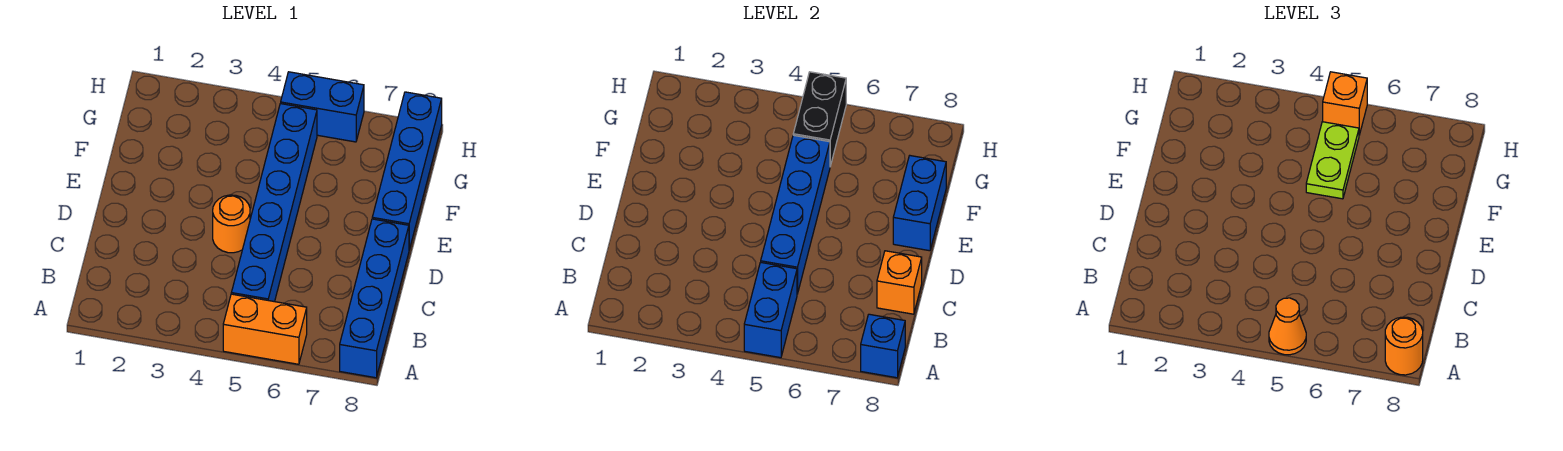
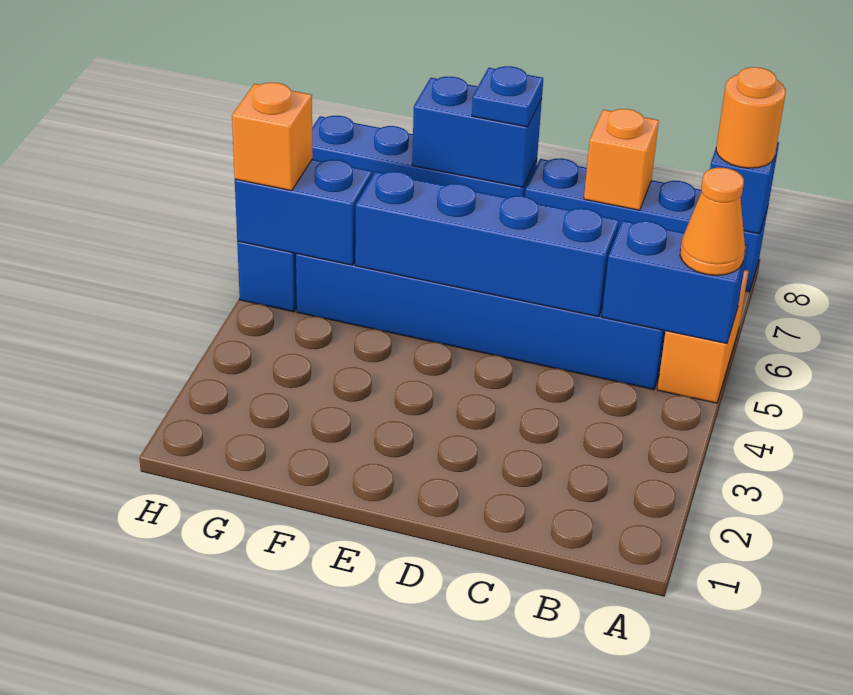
orange 1x1 round brick [213,195,250,253] -> none
none -> blue 1x1 plate [472,66,543,127]
lime 1x2 plate [1306,122,1359,199] -> none
black 1x2 brick [793,72,846,166] -> blue 1x2 brick [235,159,372,265]

